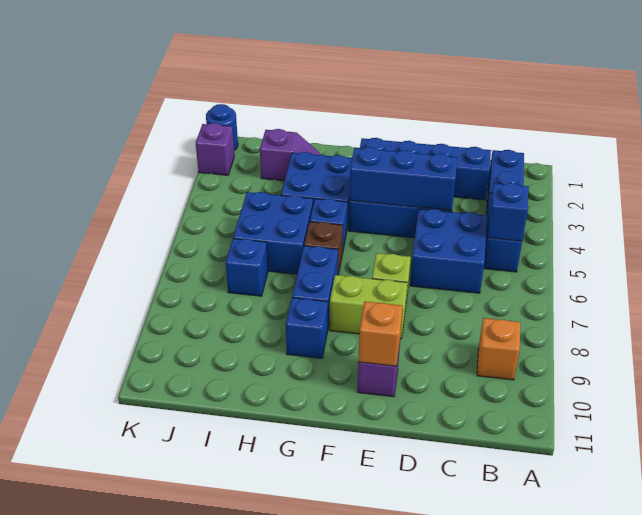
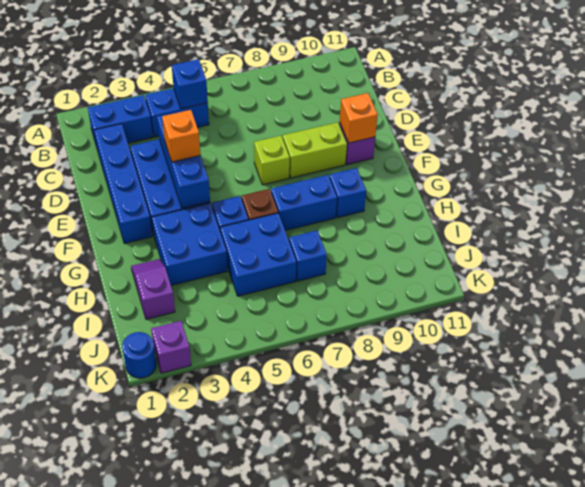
orange 1x1 brick [477,318,520,380] -> orange 1x1 brick moved to [162,110,201,162]
blue 2x2 brick [410,209,487,293] -> none
lime 1x2 brick [330,275,407,339] -> lime 1x2 brick turned to [283,122,347,178]

